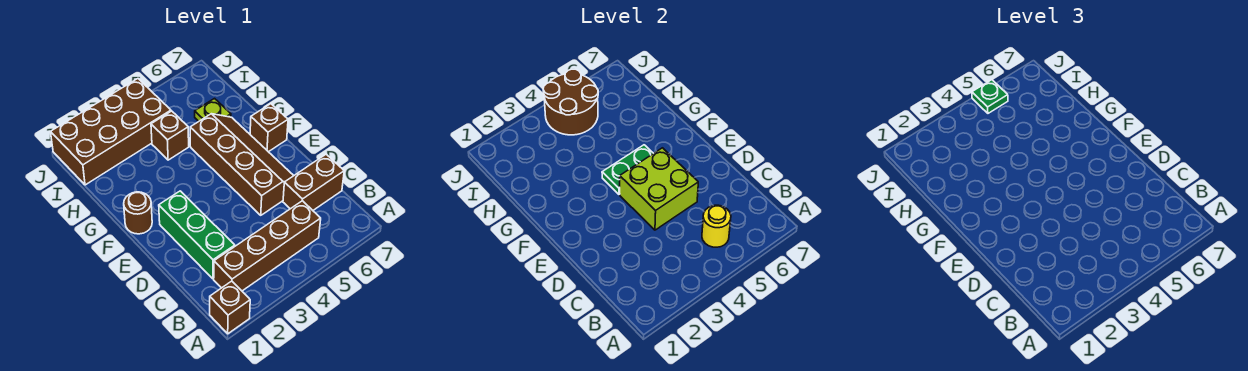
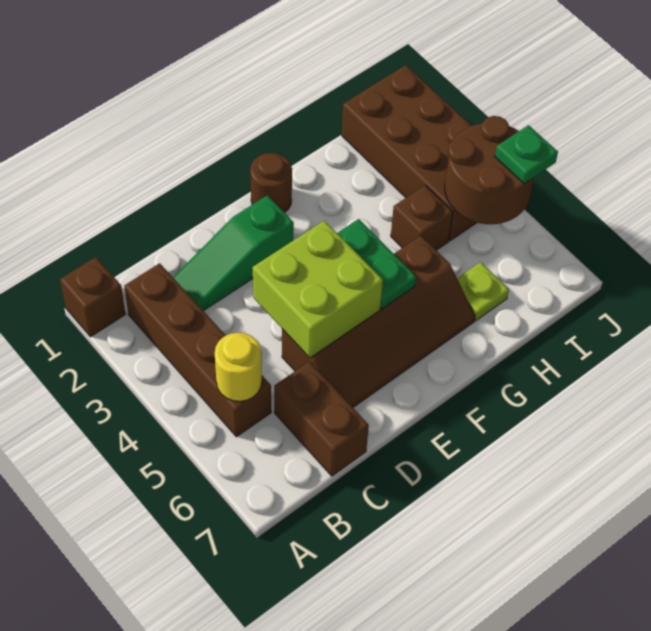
green 1x3 brick [159,191,235,279] -> green 1x3 slope [173,195,294,311]
brown 1x1 brick [250,104,288,152] -> none

